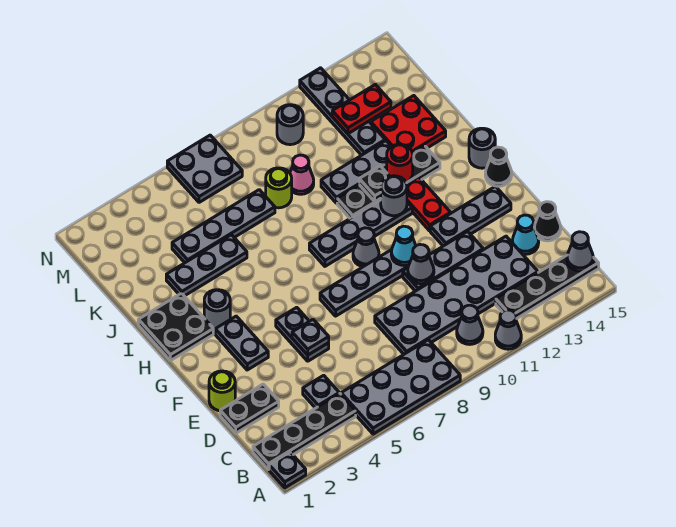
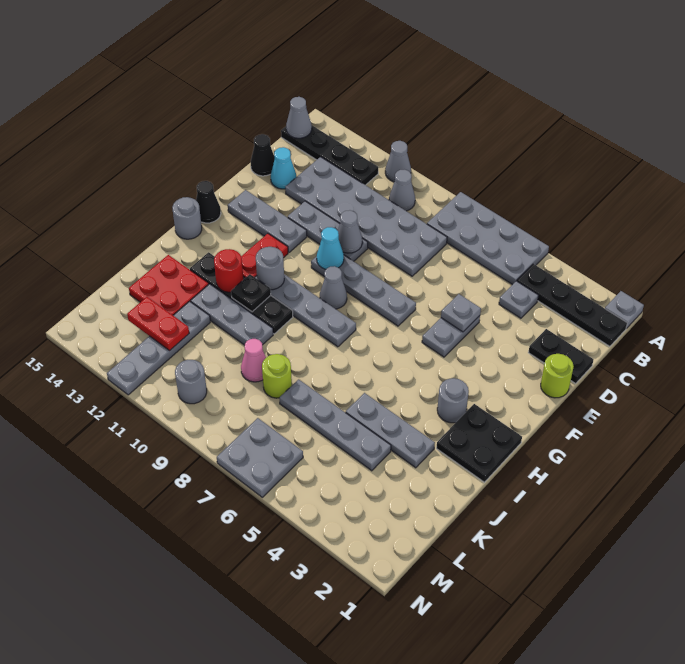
grey 1x2 plate [215,316,268,370] -> none

